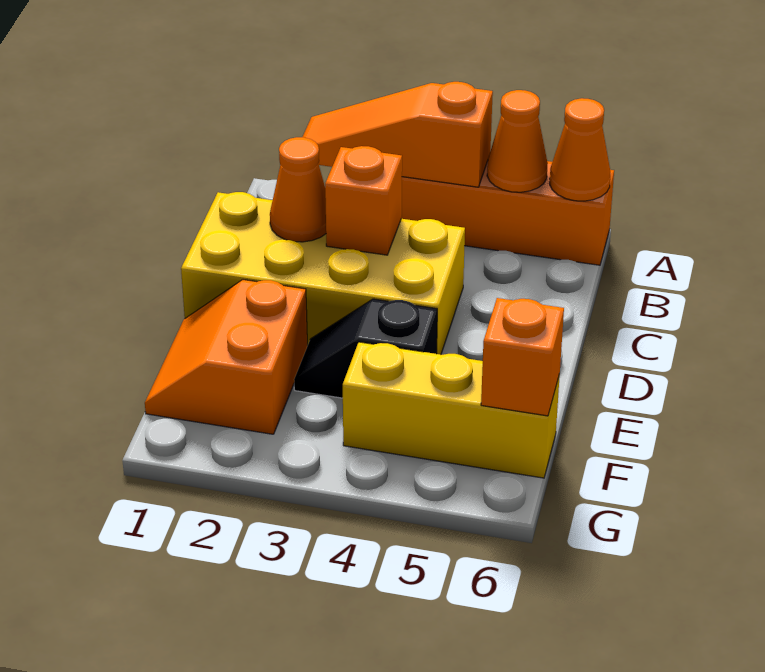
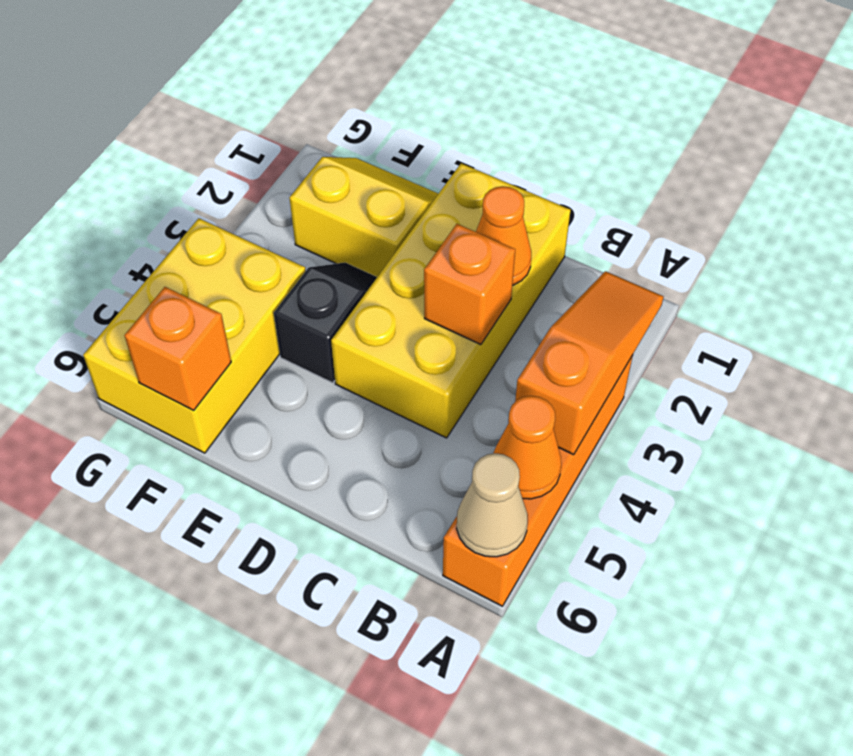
orange 1x1 cone [550,98,610,201] -> tan 1x1 cone [457,453,528,557]
orange 2x2 slope [145,280,307,434] -> yellow 2x2 slope [290,157,438,277]
yellow 1x3 brick [343,342,560,478] -> yellow 2x3 brick [83,218,306,453]

